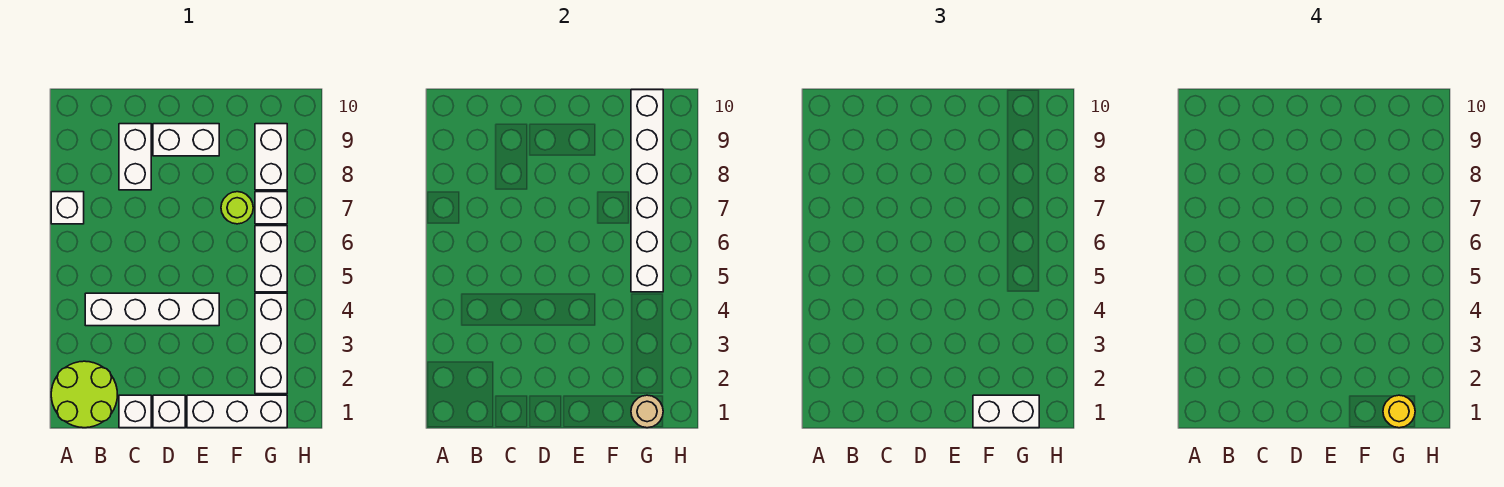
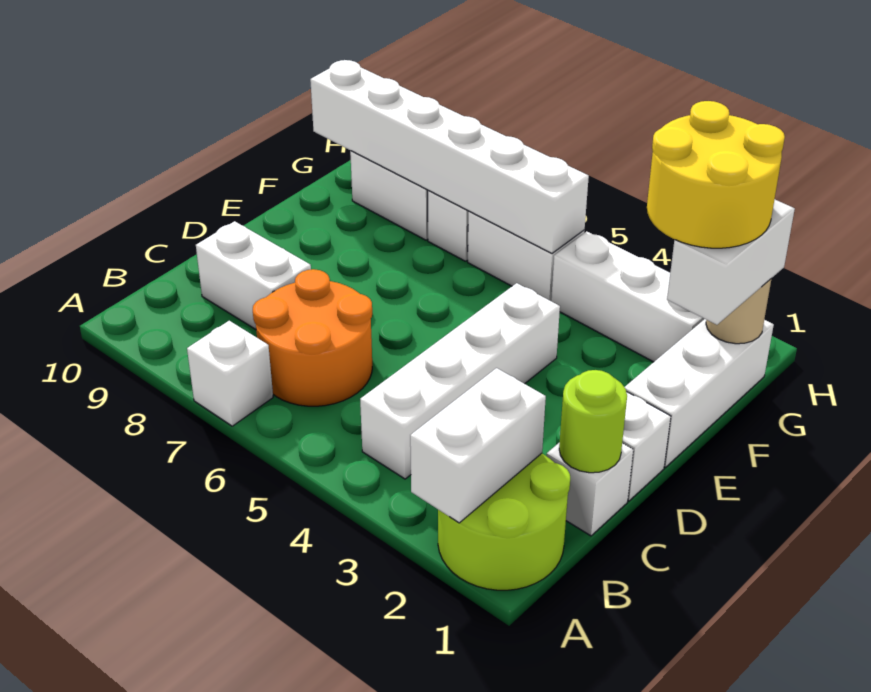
none -> orange 2x2 round brick [253,269,372,406]
white 1x2 brick [153,124,219,156] -> white 1x2 brick moved to [410,368,546,523]
lime 1x1 round brick [221,192,253,224] -> lime 1x1 round brick moved to [559,370,627,473]
yellow 1x1 round brick [1383,395,1415,428] -> yellow 2x2 round brick [647,101,785,248]

